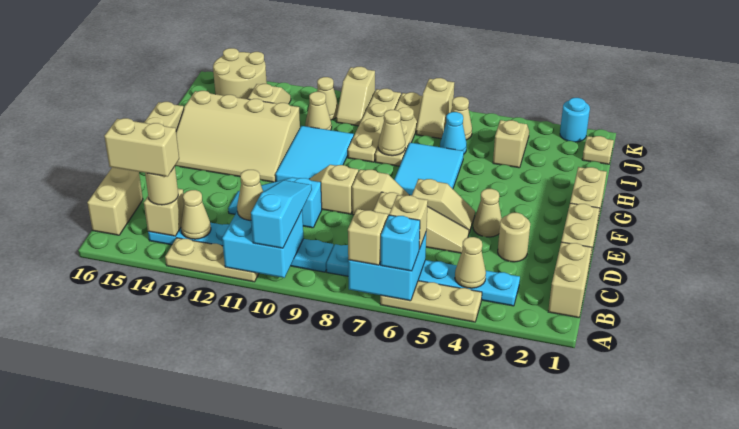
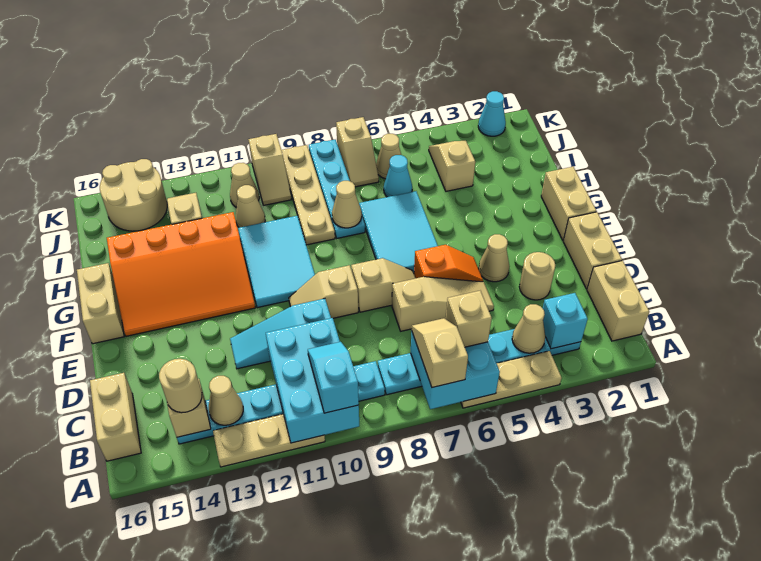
cyan 1x1 brick [381,215,420,271] -> cyan 1x1 brick moved to [543,293,588,349]
cyan 2x2 brick [222,211,304,278] -> cyan 2x3 brick [266,318,359,443]
cyan 1x3 slope [251,180,312,248] -> cyan 1x2 slope [308,342,359,413]
tan 1x1 cone [237,170,263,220] -> none
tan 1x2 brick [104,118,179,177] -> none
tan 1x2 slope [412,179,475,233] -> orange 1x2 slope [414,245,483,282]
tan 3x4 slope [175,91,300,182] -> orange 3x4 slope [107,212,255,336]
tan 1x4 plate [375,92,422,166] -> cyan 1x4 plate [309,140,365,238]
tan 1x1 plate [582,136,614,164] -> none
cyan 1x1 round brick [560,98,590,142] -> cyan 1x1 cone [478,91,506,136]

